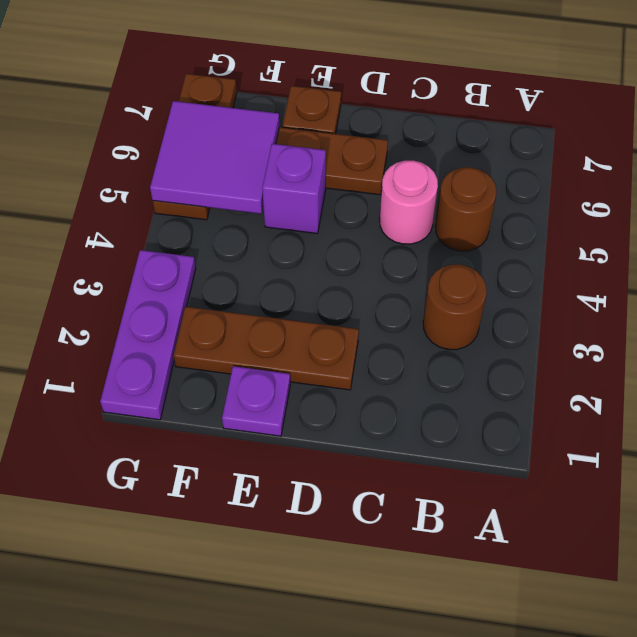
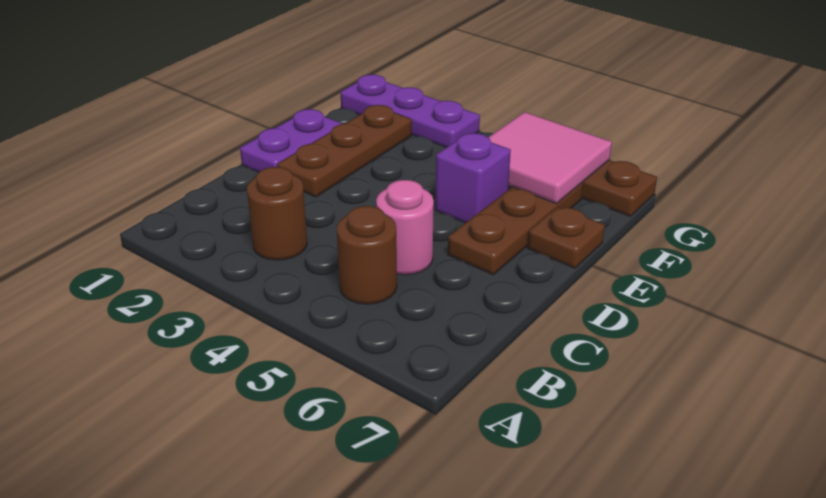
purple 1x1 plate [222,366,290,436] -> purple 1x2 plate [240,109,342,172]
purple 2x2 tile [150,101,280,214] -> pink 2x2 tile [488,112,612,204]

